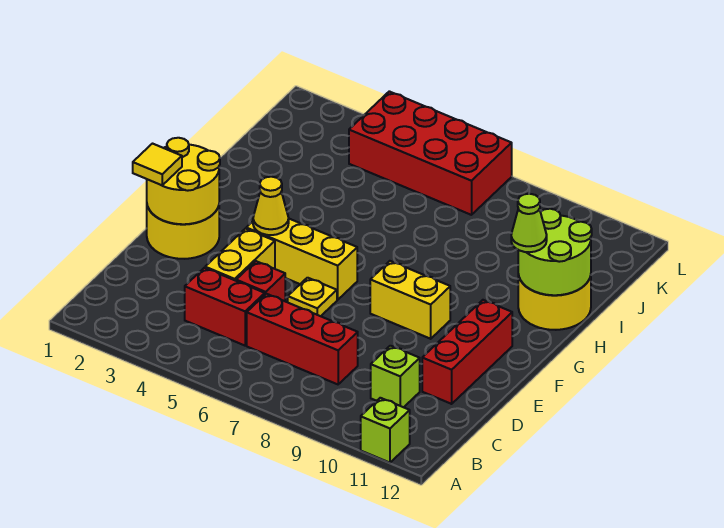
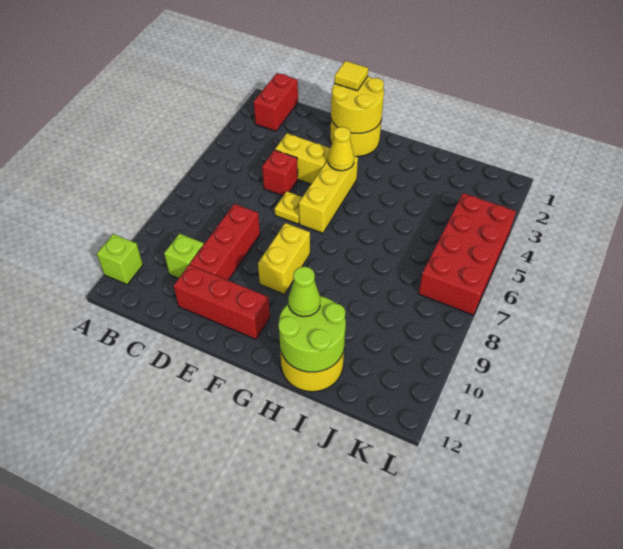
red 1x2 brick [185,268,265,346] -> red 1x2 brick moved to [254,73,298,131]
red 1x3 brick [247,294,358,384] -> red 1x3 brick moved to [190,204,260,280]

